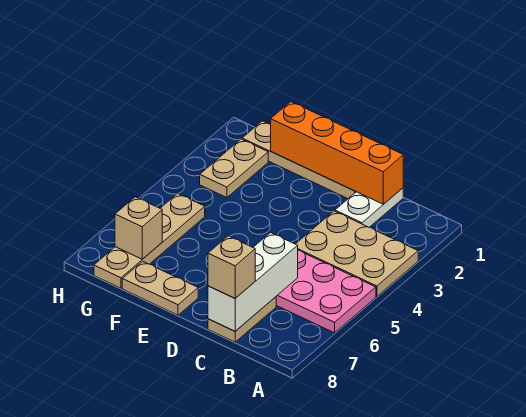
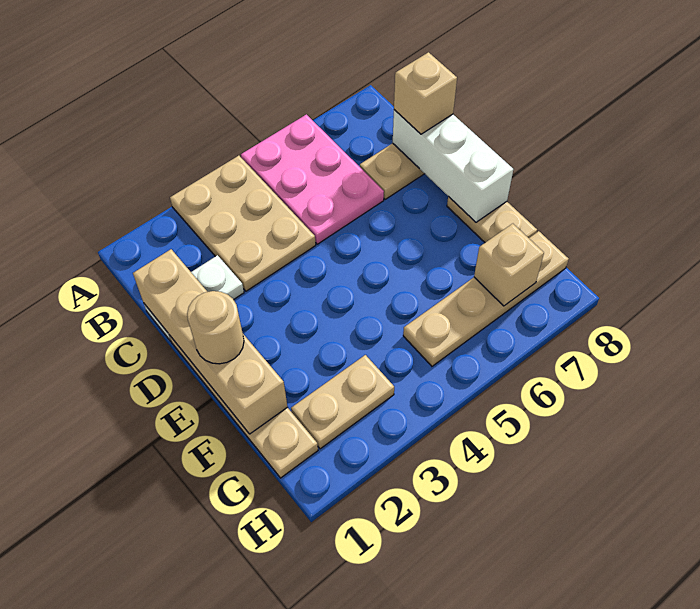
orange 1x4 brick [271,102,403,204] -> tan 1x4 brick [133,249,287,434]
white 1x3 brick [208,233,298,331] -> white 1x3 brick turned to [393,110,513,222]
none -> tan 1x1 round brick [187,291,244,364]

